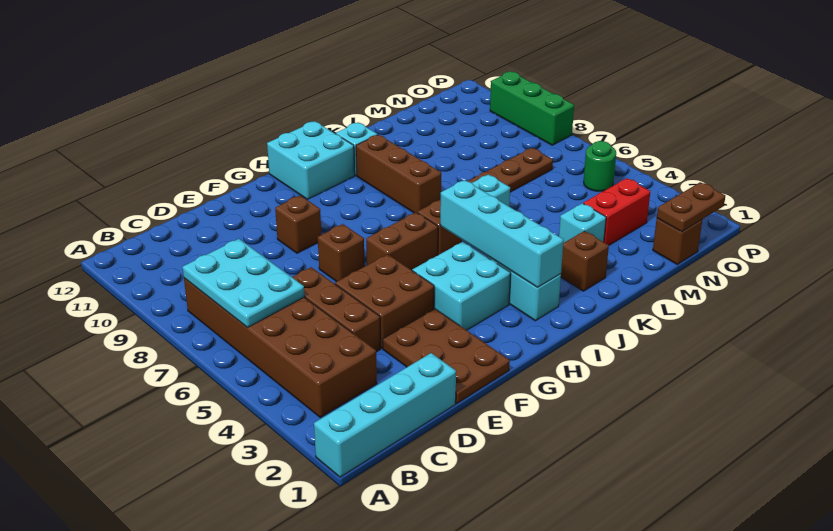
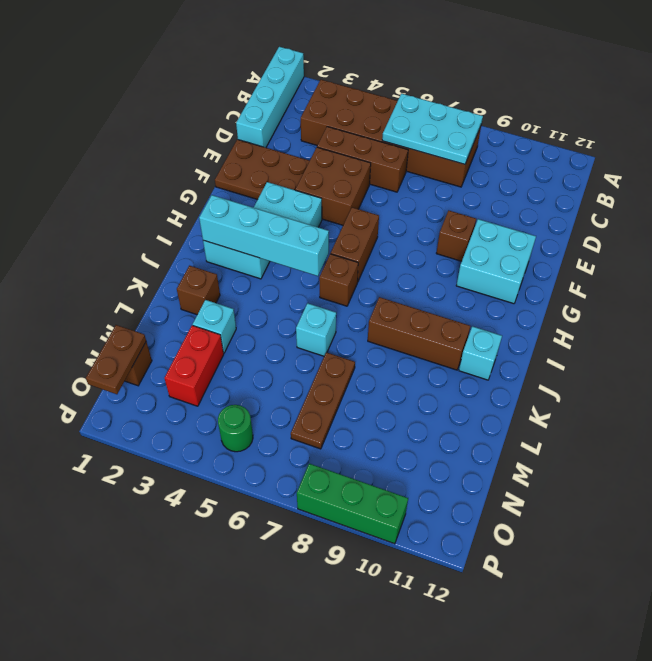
brown 1x1 brick [318,224,365,282] -> none
cyan 2x2 brick [267,121,355,199] -> cyan 2x2 brick moved to [456,219,536,304]

